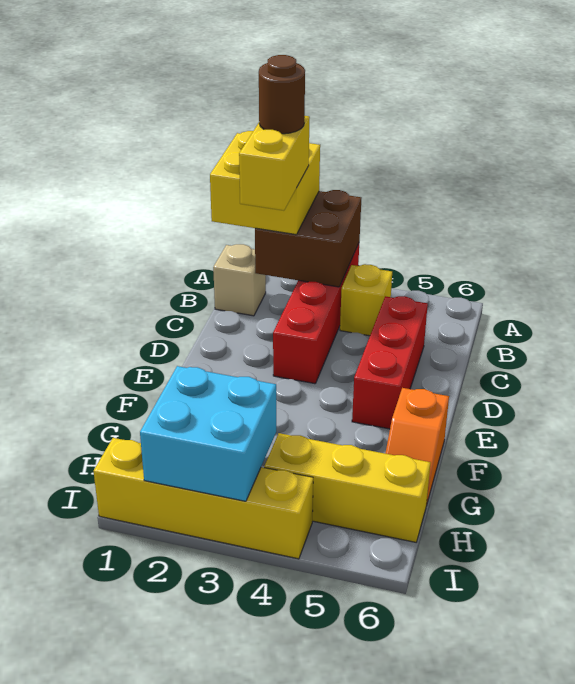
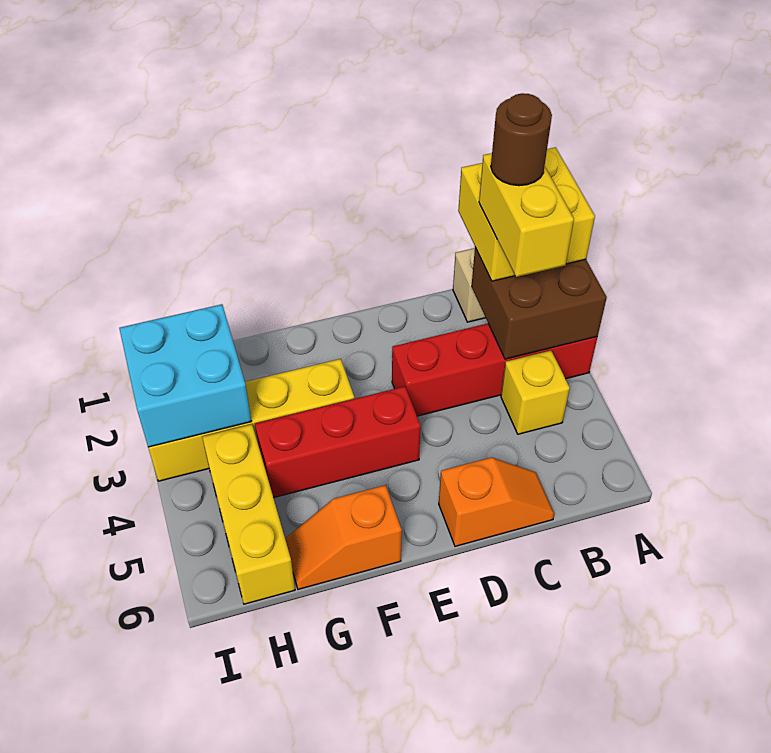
yellow 1x2 brick [239,116,310,211] -> yellow 1x2 brick turned to [479,153,574,277]
red 1x3 brick [352,296,428,429] -> red 1x3 brick moved to [255,386,421,498]
none -> orange 1x2 slope [439,457,554,546]
yellow 1x4 brick [94,438,313,559] -> yellow 1x4 brick turned to [148,359,354,481]

